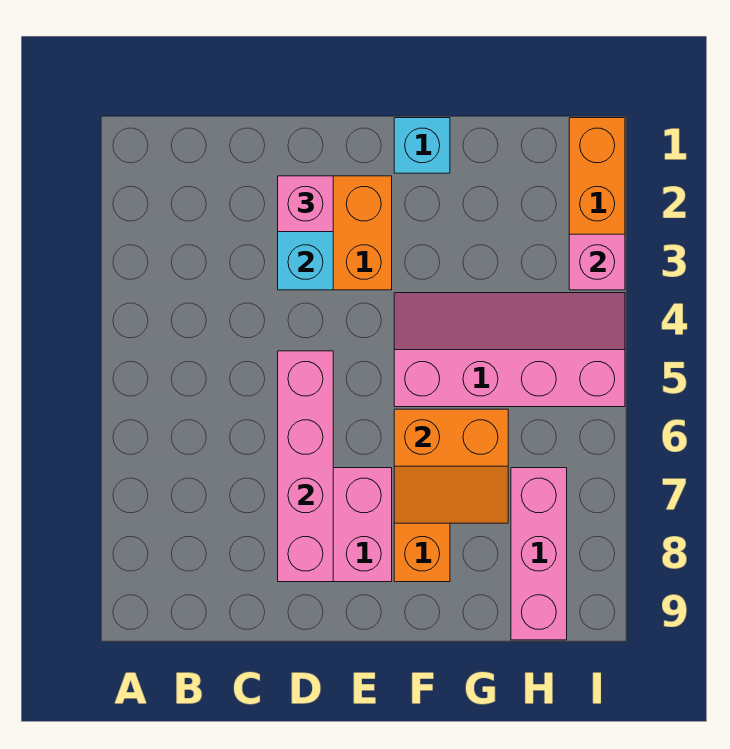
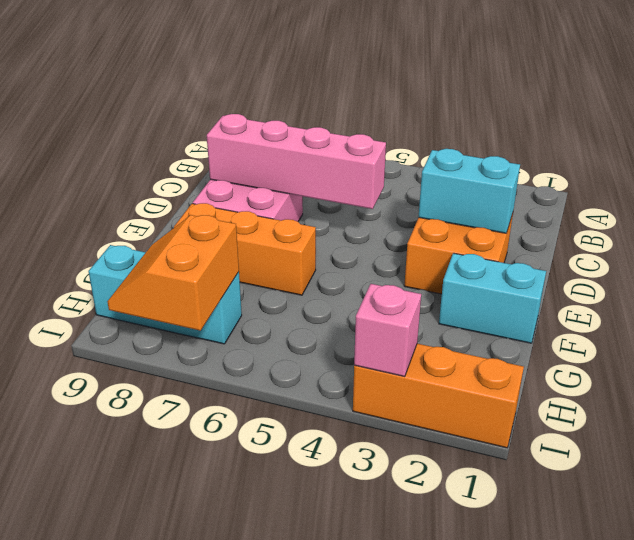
pink 1x1 brick [278,176,333,232] -> none
cyan 1x1 brick [394,118,450,173] -> cyan 1x2 brick [439,253,546,343]
pink 2x4 slope [394,293,625,407] -> none
orange 2x2 slope [394,409,508,523] -> orange 2x2 slope moved to [107,215,239,331]
pink 1x3 brick [511,468,567,640] -> cyan 1x3 brick [88,245,242,344]

